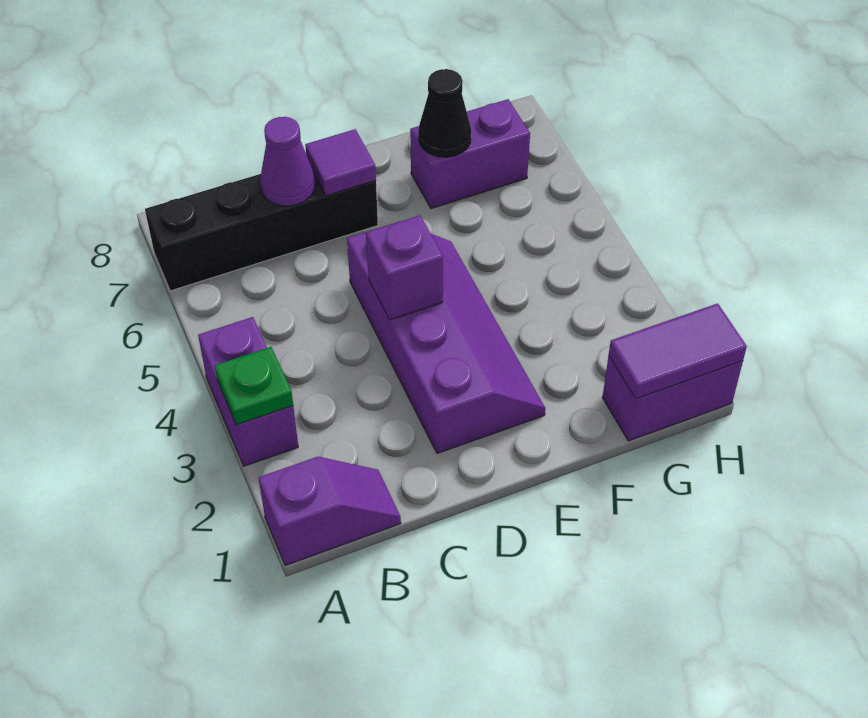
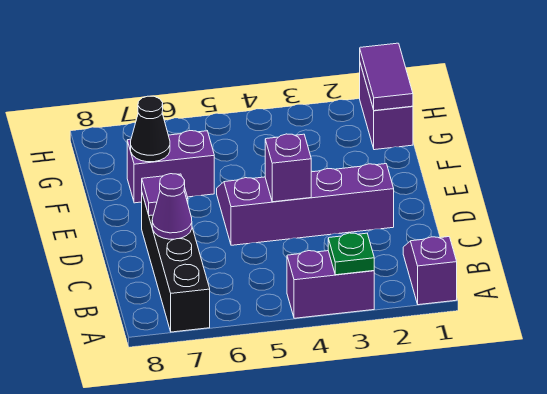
purple 1x2 brick [410,99,530,209] -> purple 1x2 brick turned to [127,131,214,203]

